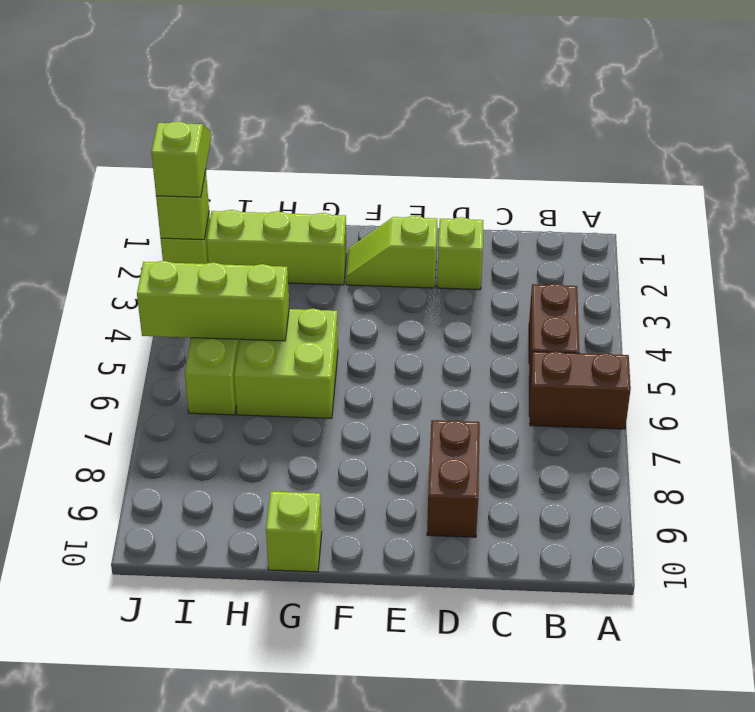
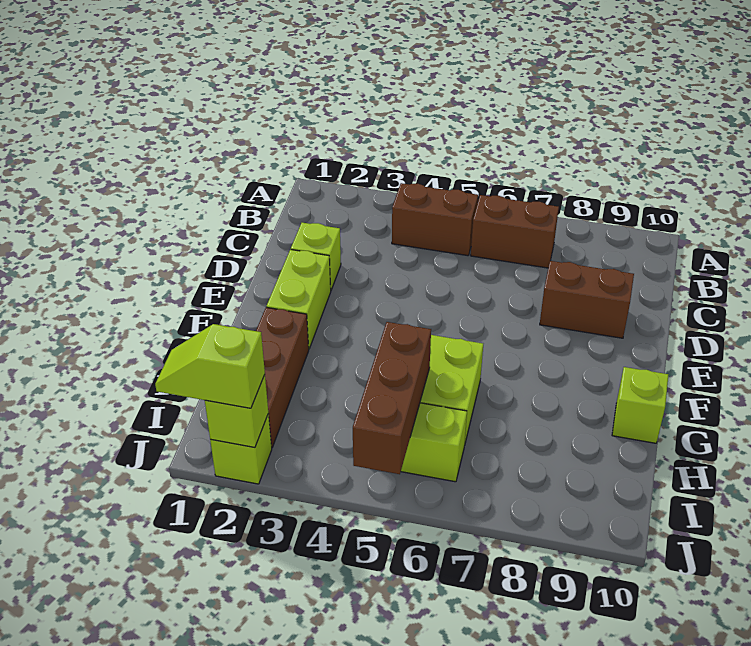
brown 1x2 brick [529,351,631,429] -> brown 1x2 brick turned to [471,195,559,268]
lime 1x2 slope [346,216,437,288] -> lime 1x2 brick [267,250,331,348]
lime 1x3 brick [207,210,347,285] -> brown 1x3 brick [256,307,309,447]
lime 1x3 brick [137,261,289,341] -> brown 1x3 brick [353,322,431,474]

